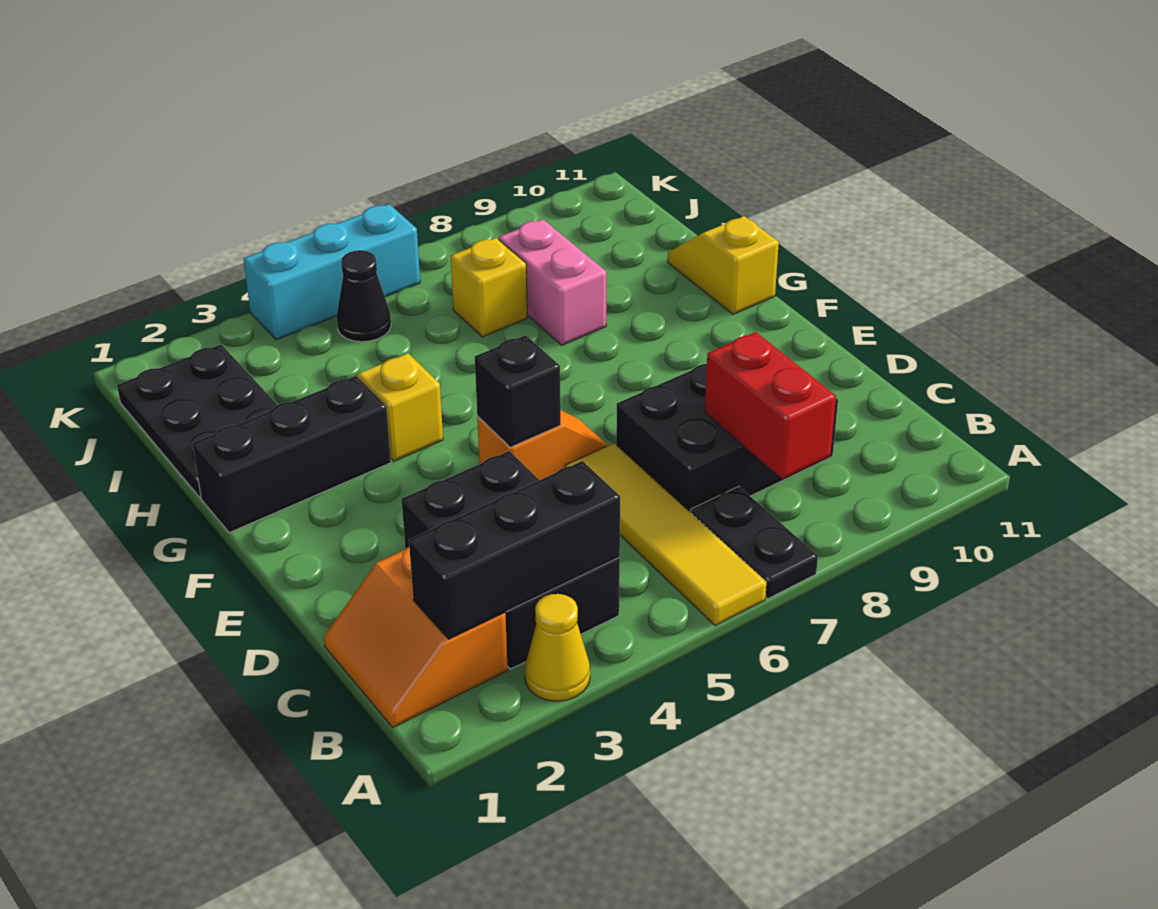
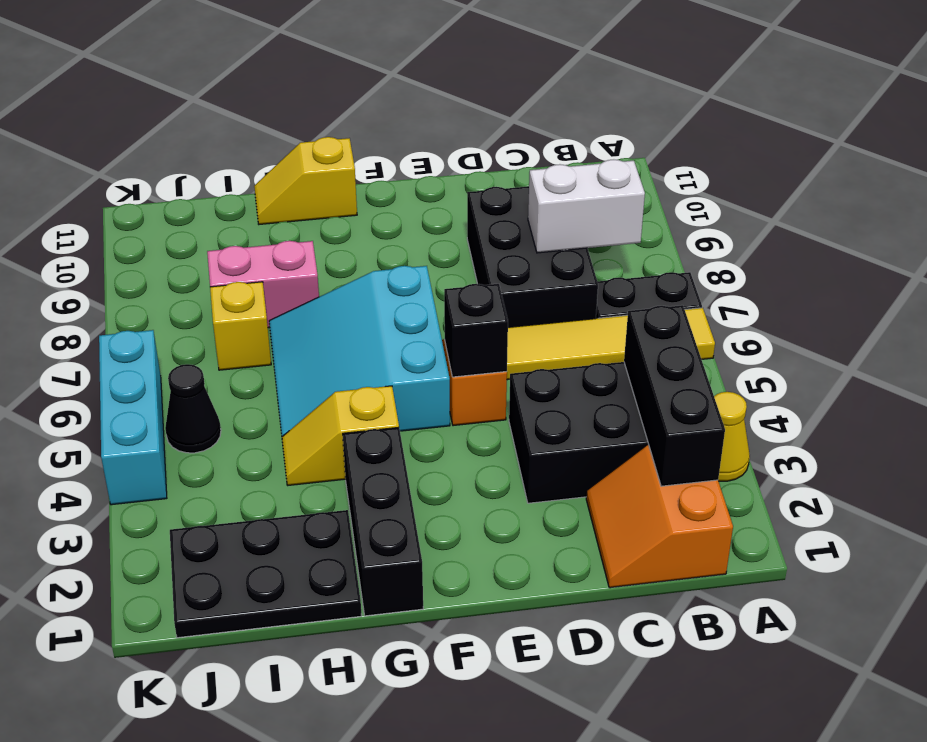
orange 2x2 slope [324,547,508,727] -> orange 2x2 slope turned to [586,445,733,588]
red 1x2 brick [705,332,836,479] -> white 1x2 brick [528,160,645,253]
none -> cyan 3x3 slope [269,266,450,436]

